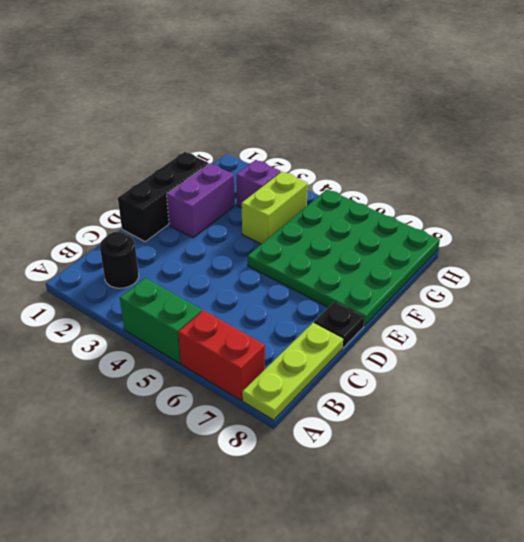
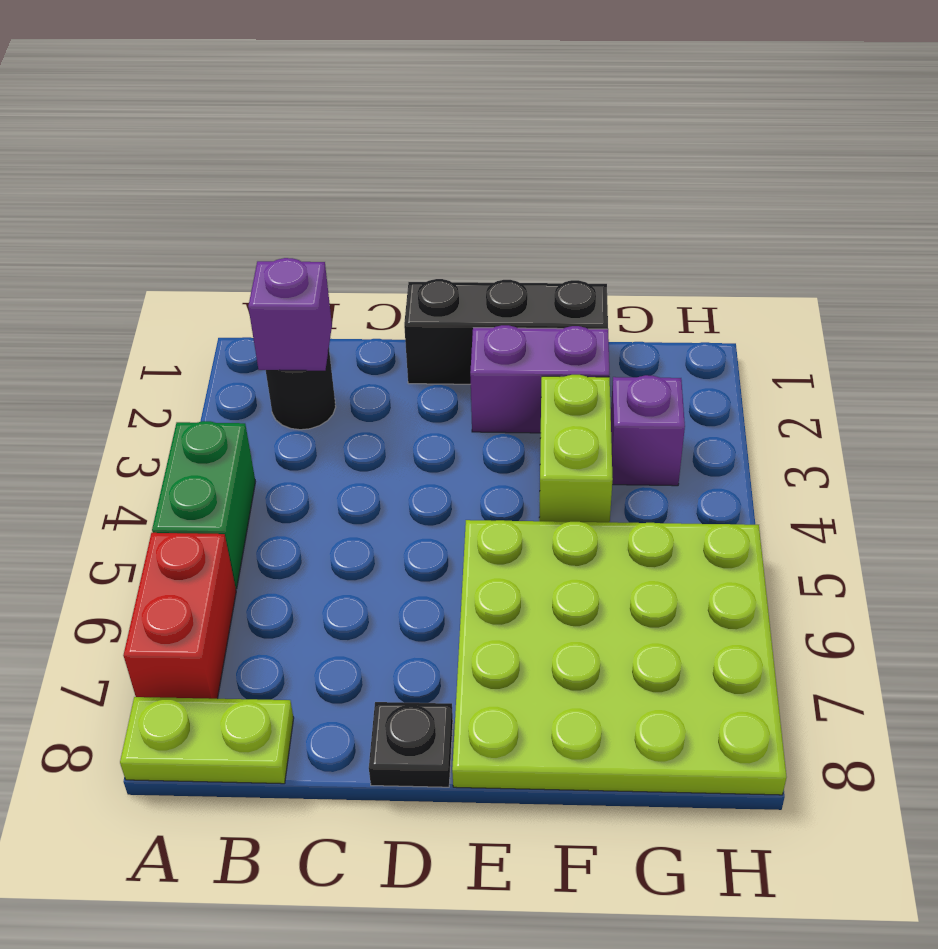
lime 1x3 plate [242,323,343,420] -> lime 1x2 plate [120,697,294,784]
none -> purple 1x1 brick [248,258,332,371]
green 4x4 plate [248,189,440,326] -> lime 4x4 plate [452,520,786,795]
lime 1x2 brick [242,172,308,244] -> lime 1x2 brick turned to [539,375,613,522]

